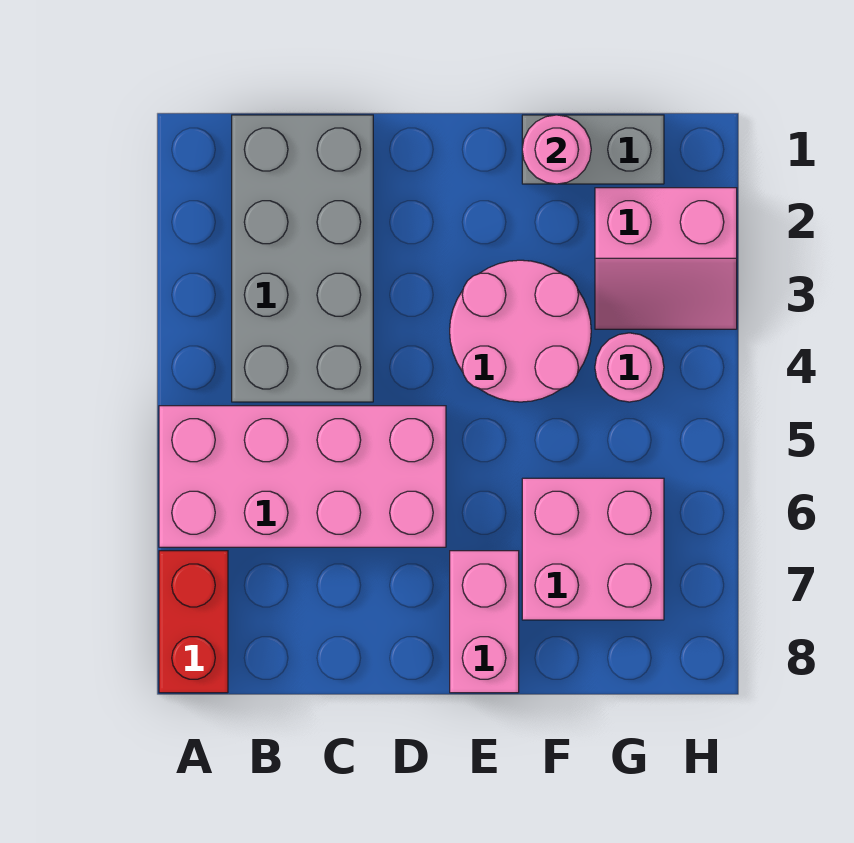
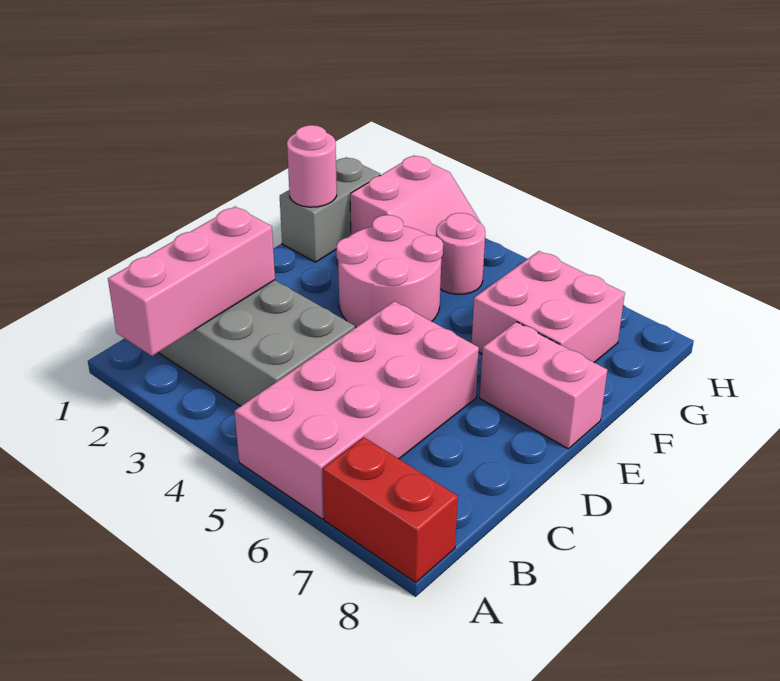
none -> pink 1x3 brick [108,207,275,356]

